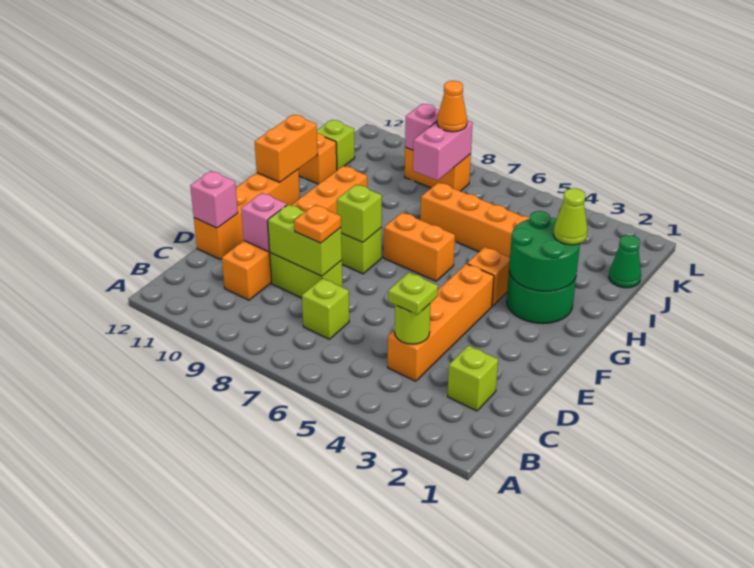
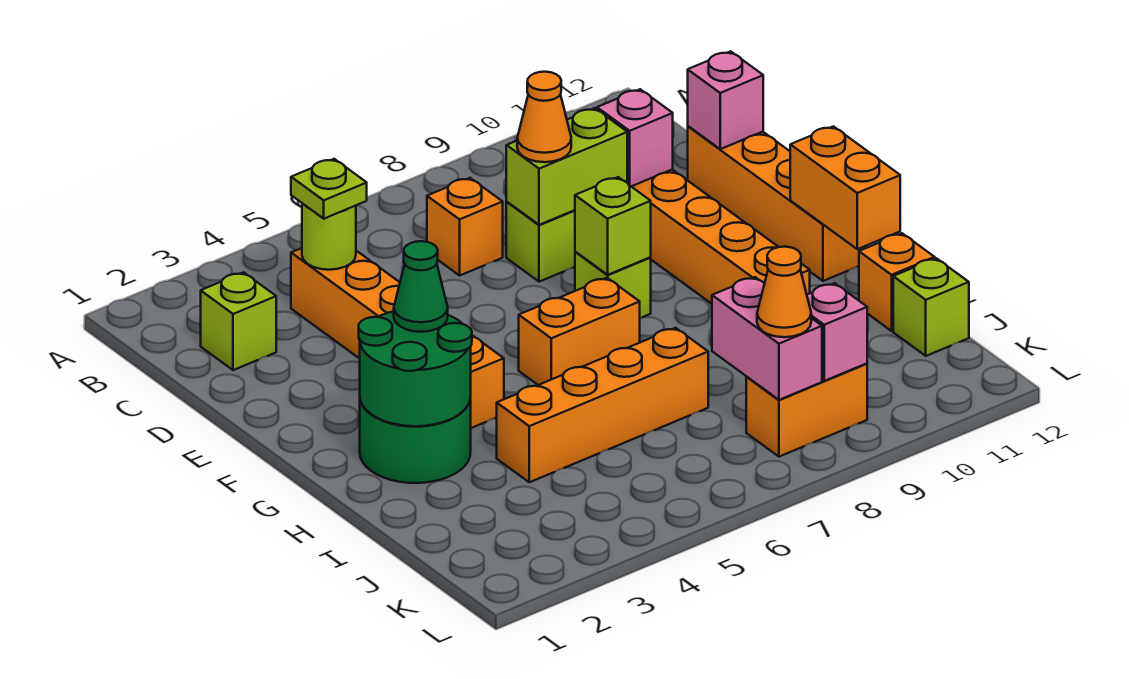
lime 1x1 brick [302,278,349,339] -> orange 1x1 brick [427,178,503,275]
orange 1x1 plate [294,205,341,243] -> orange 1x1 cone [517,72,571,162]
lime 1x1 cone [553,188,587,245] -> none
green 1x1 cone [609,235,641,288] -> green 1x1 cone moved to [394,241,448,332]

